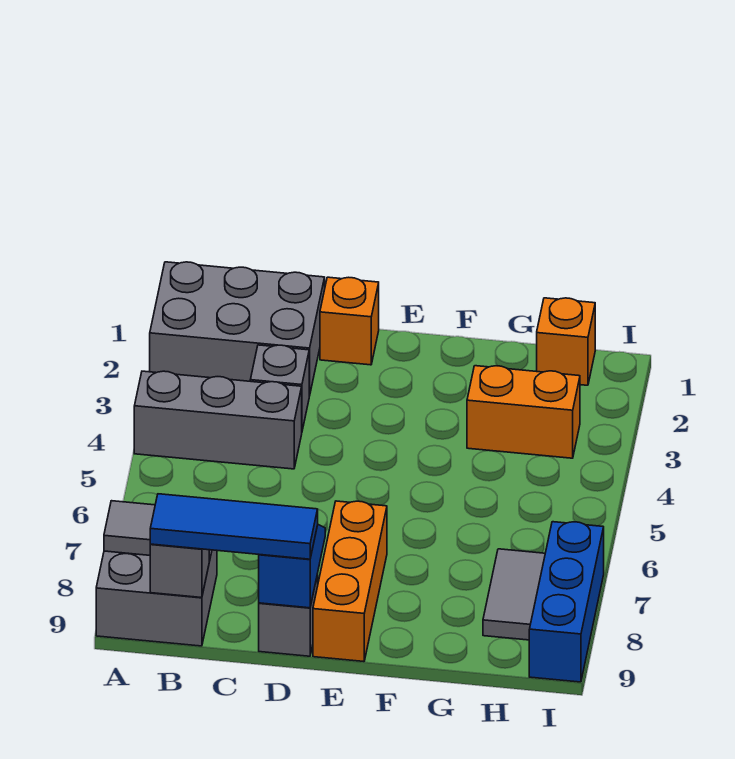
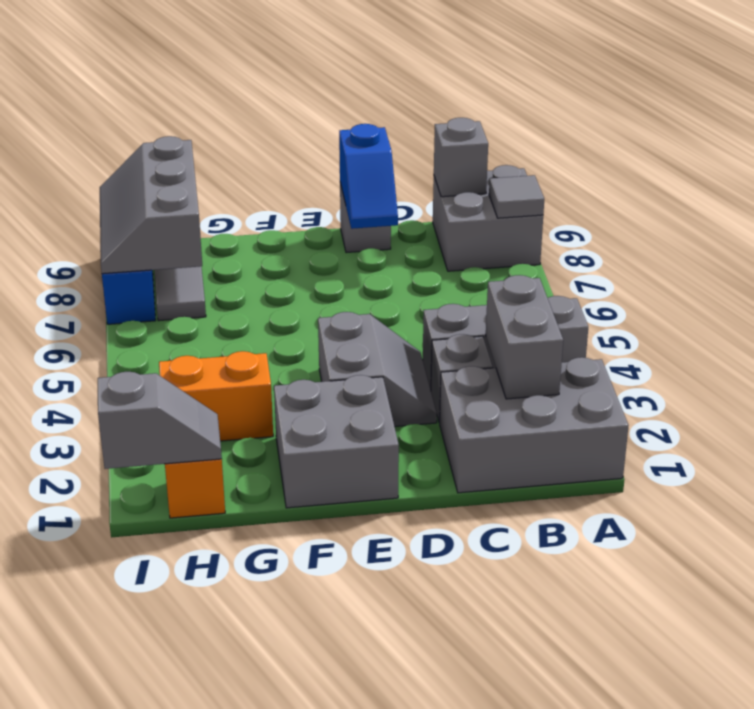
none -> grey 1x2 brick [486,275,563,399]
blue 1x3 tile [150,494,318,559] -> none
orange 1x1 brick [320,277,379,365] -> none
none -> grey 2x2 slope [318,312,437,427]
none -> grey 2x2 brick [274,375,399,508]
orange 1x3 brick [313,501,387,662] -> none
none -> grey 1x2 slope [98,372,222,469]
none -> grey 2x3 slope [100,136,202,274]

